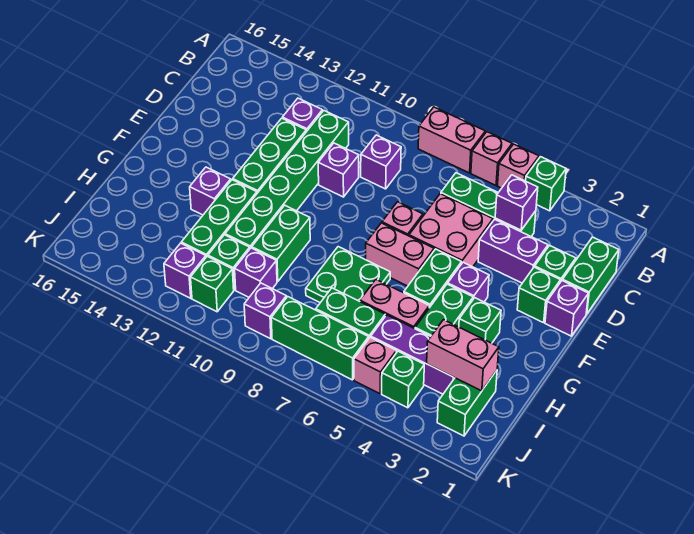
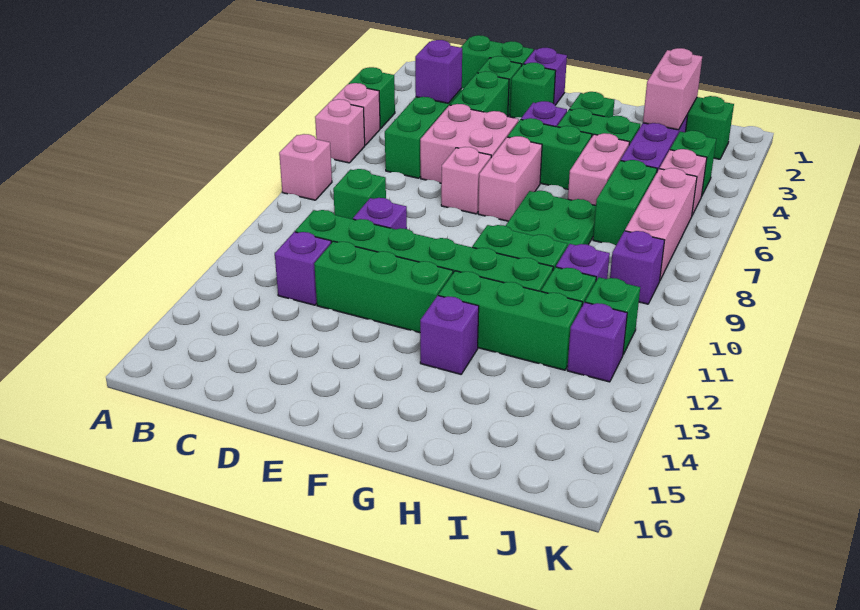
pink 1x2 brick [418,107,485,173] -> pink 1x1 brick [279,134,332,200]
purple 1x1 brick [361,135,401,189] -> green 1x1 brick [333,169,386,219]
purple 1x2 brick [478,219,548,283] -> green 1x2 brick [450,71,509,117]
green 1x3 brick [271,297,369,380] -> pink 1x3 brick [625,168,697,280]

